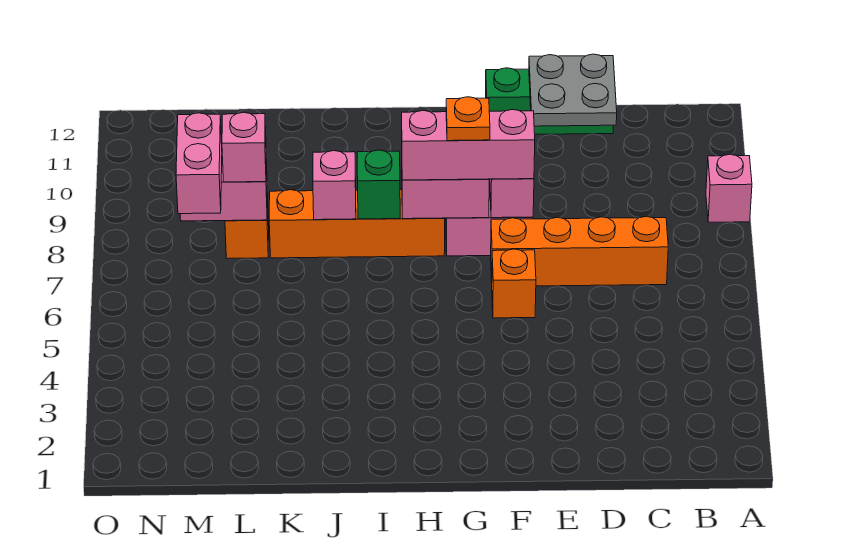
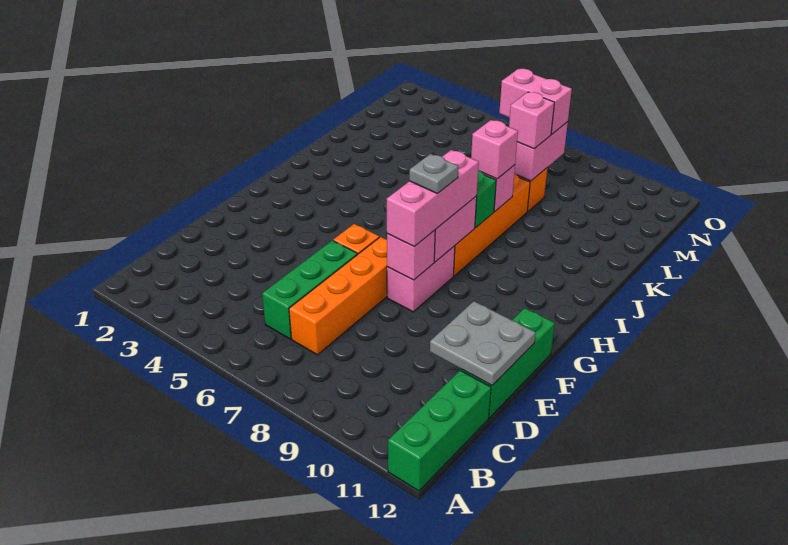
pink 1x1 brick [706,154,752,222] -> pink 1x1 brick moved to [471,120,518,179]
none -> green 1x3 brick [388,370,491,491]
none -> green 1x3 brick [262,241,357,339]
orange 1x1 plate [446,97,490,141] -> grey 1x1 plate [409,154,458,194]

